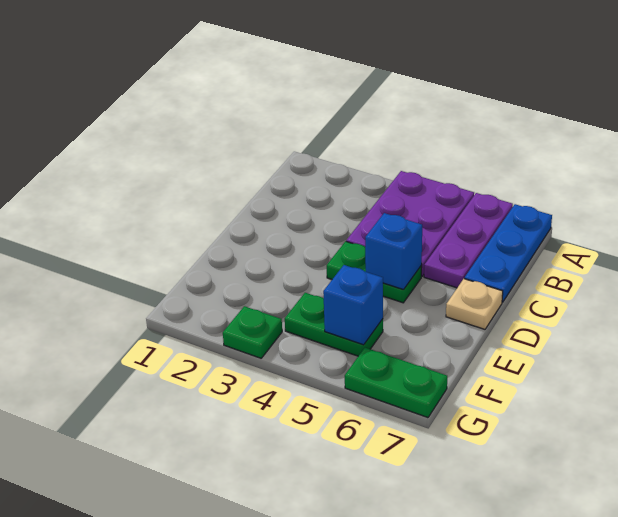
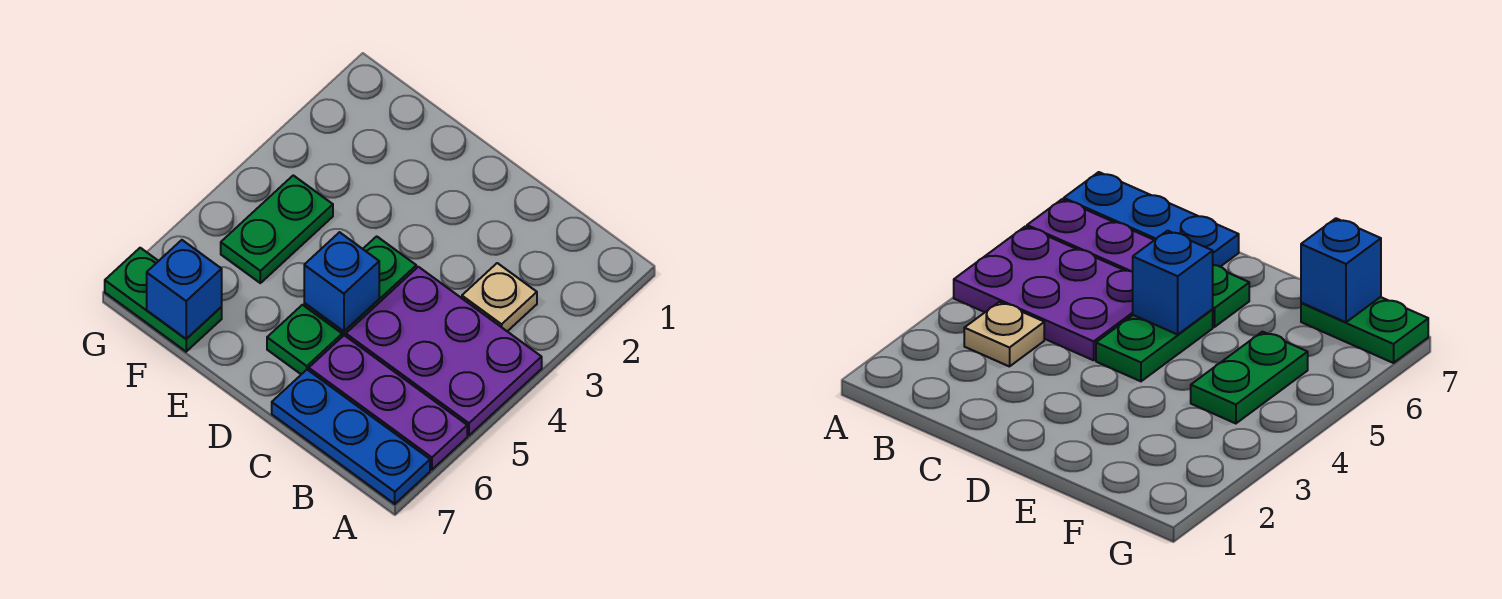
tan 1x1 plate [446,279,503,329] -> tan 1x1 plate moved to [462,263,537,331]
blue 1x1 brick [323,265,383,345] -> blue 1x1 brick moved to [147,240,222,339]
green 1x1 plate [223,306,282,358] -> green 1x1 plate moved to [267,305,342,374]
green 1x2 plate [345,348,447,418] -> green 1x2 plate turned to [105,248,222,352]

